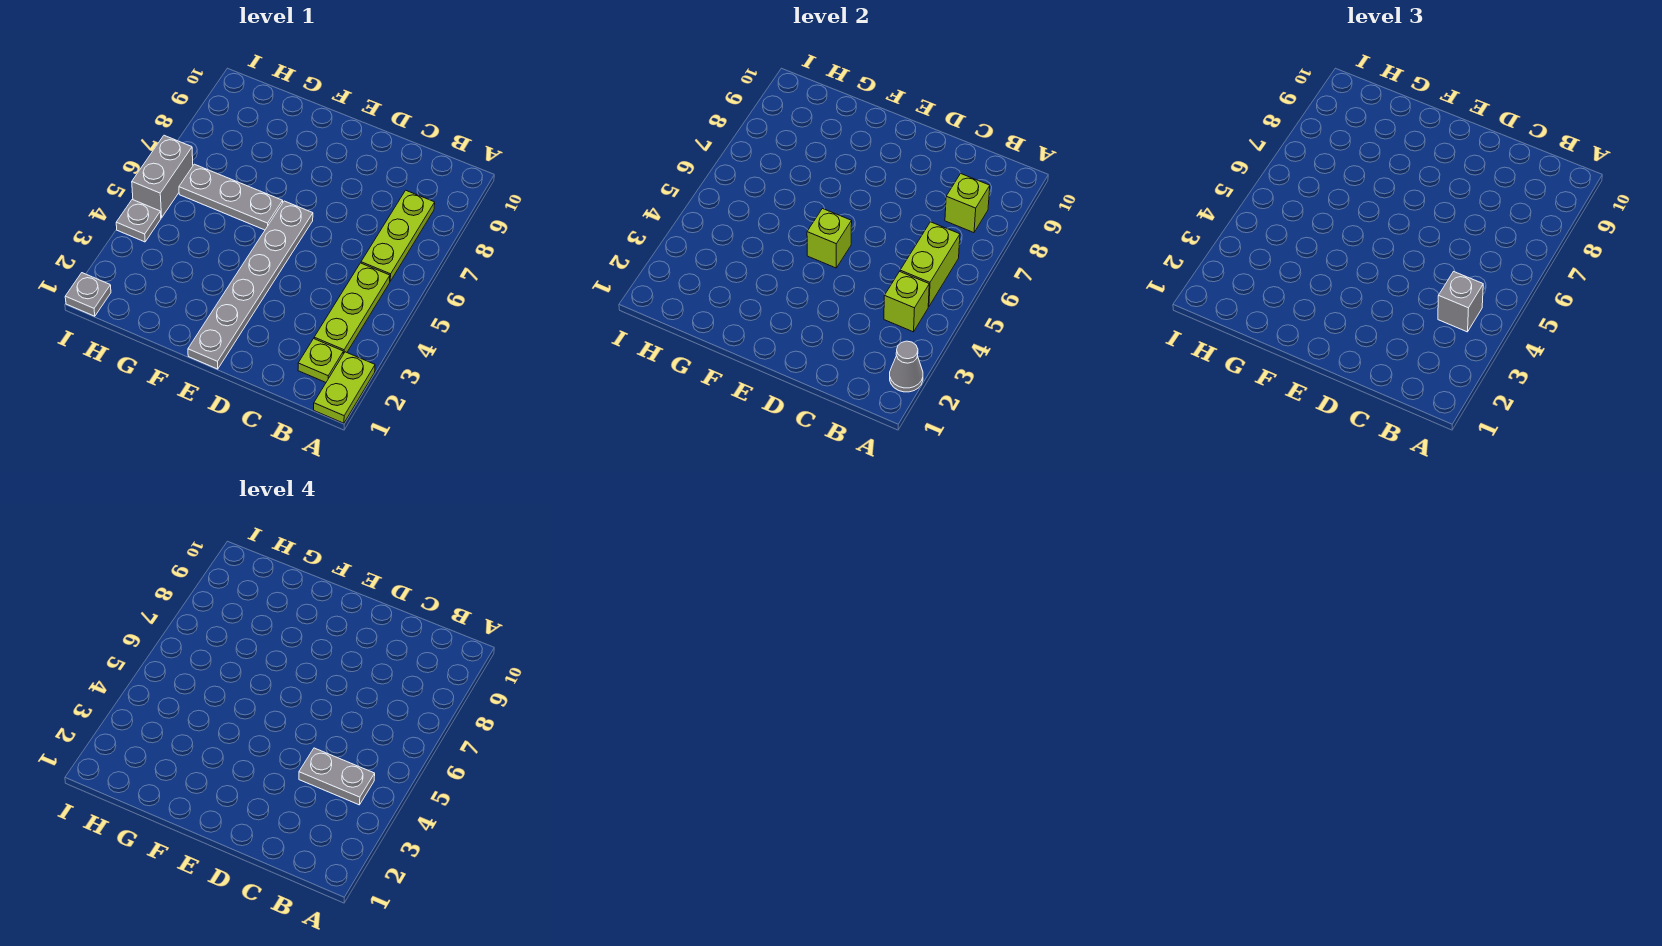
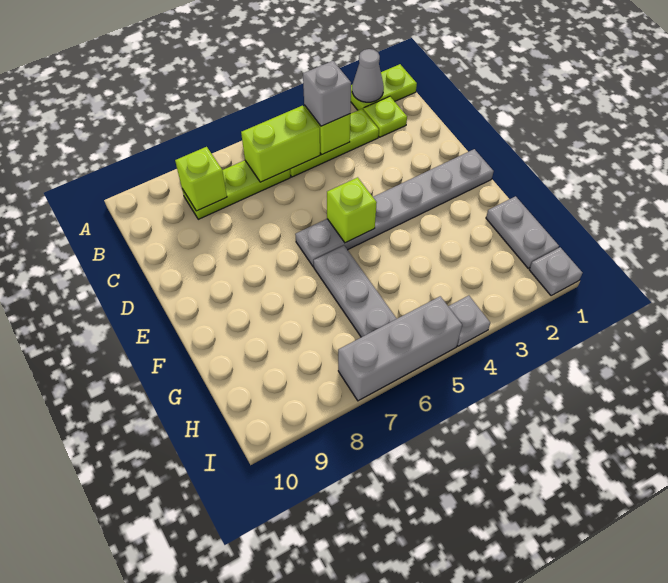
grey 1x2 plate [299,748,375,805] -> grey 1x2 plate moved to [486,196,559,268]
grey 1x2 brick [132,135,193,218] -> grey 1x3 brick [338,296,462,401]

